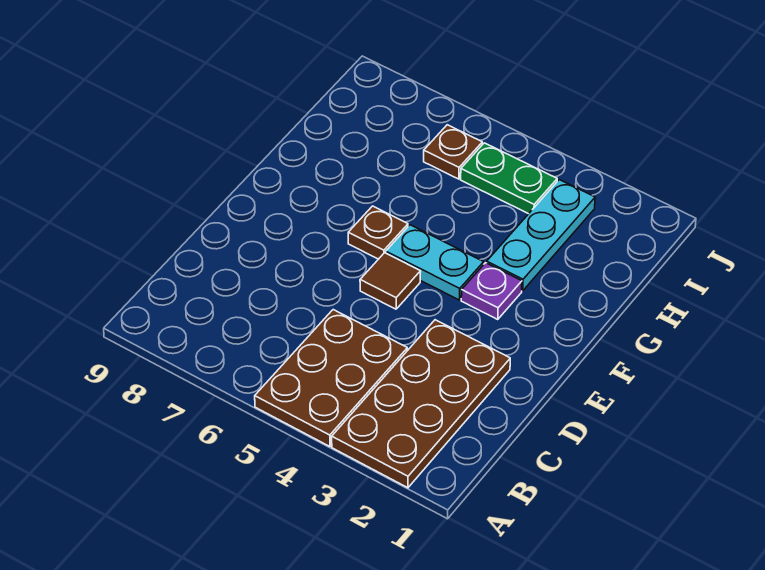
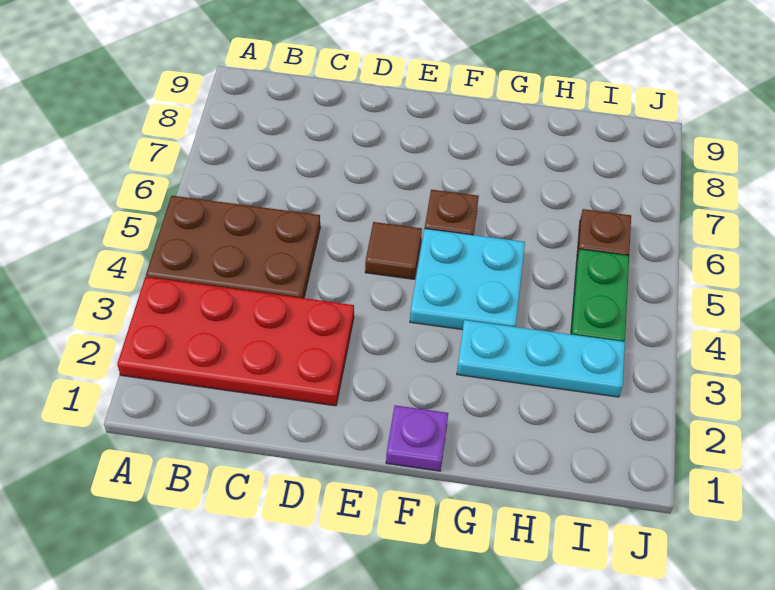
brown 2x4 plate [332,320,510,488] -> red 2x4 plate [117,277,354,406]
purple 1x1 plate [461,263,522,319] -> purple 1x1 plate moved to [386,405,448,471]
cyan 1x2 plate [386,225,484,300] -> cyan 2x2 plate [410,229,525,330]

